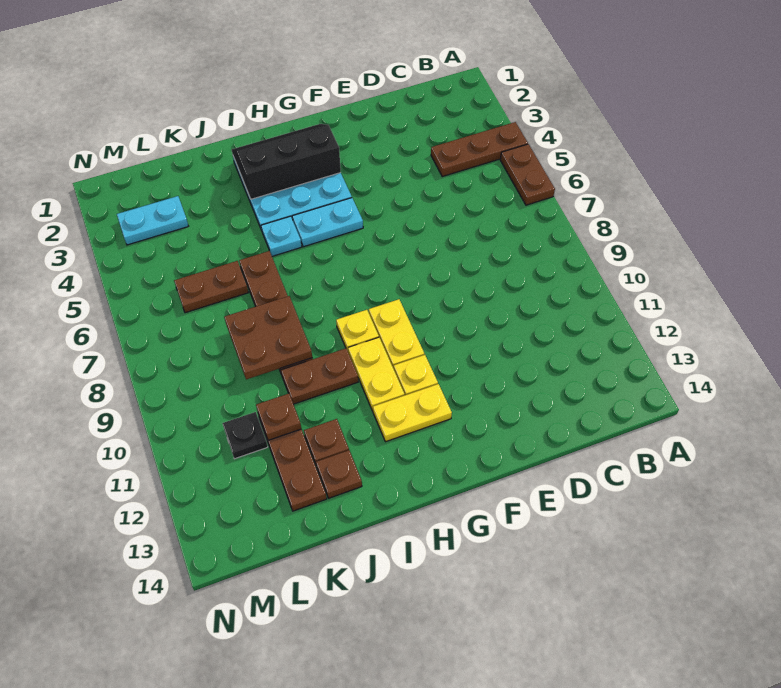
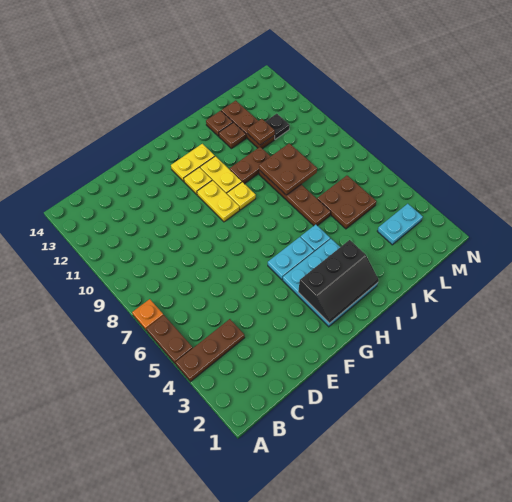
none -> orange 1x1 plate [132,299,163,331]
brown 1x2 plate [174,261,248,313] -> brown 2x2 plate [317,176,376,229]

